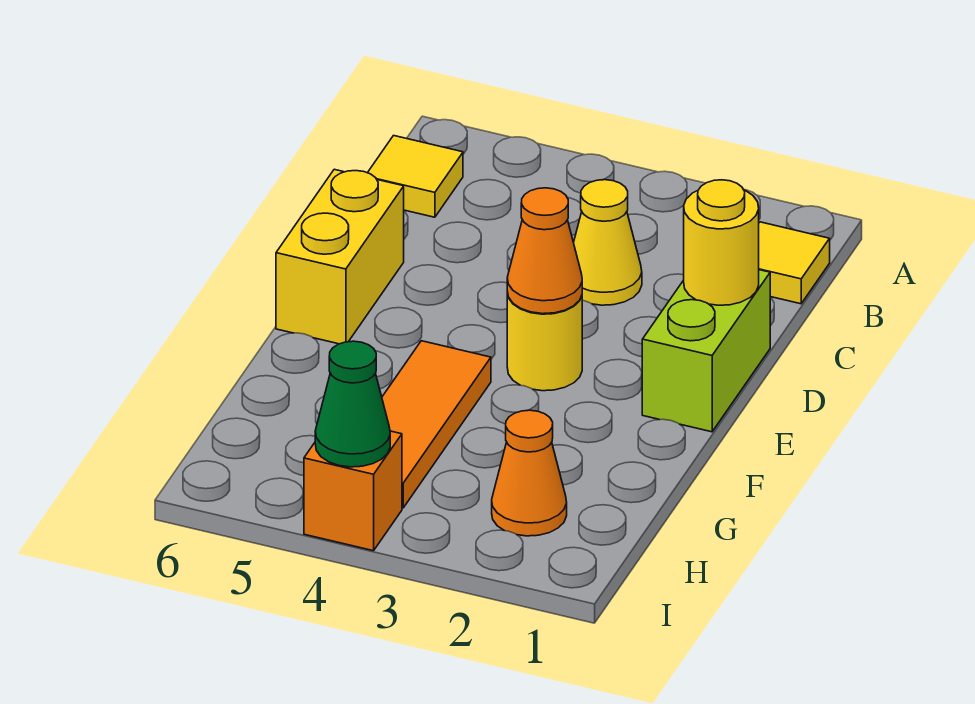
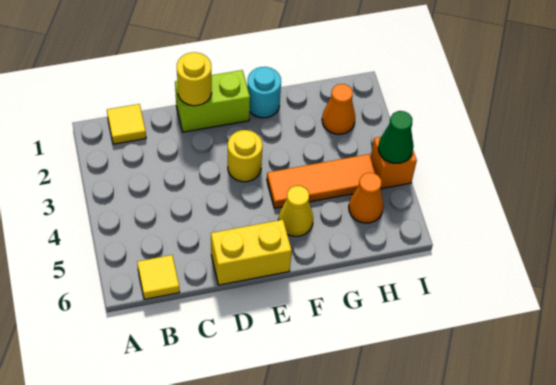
yellow 1x1 cone [574,180,642,305] -> yellow 1x1 cone moved to [278,186,313,236]
orange 1x1 cone [507,188,582,314] -> orange 1x1 cone moved to [349,173,384,223]
none -> cyan 1x1 round brick [247,67,281,118]

